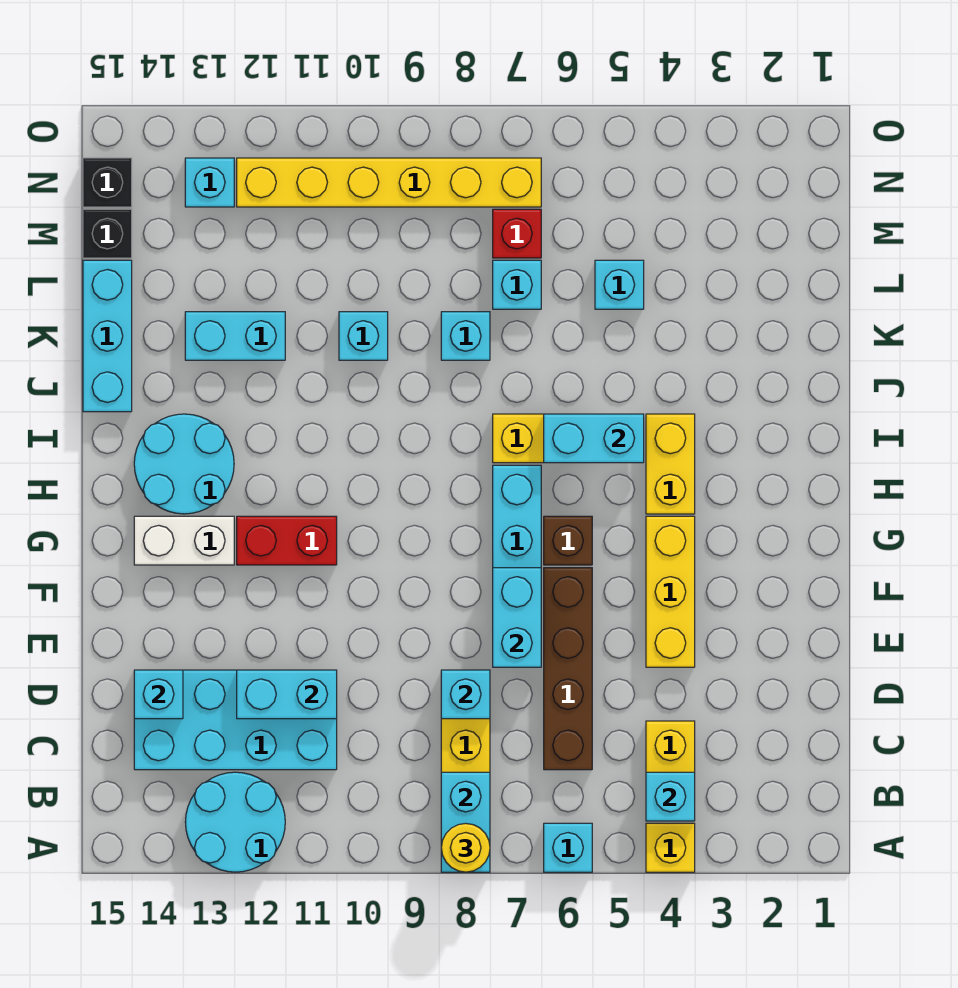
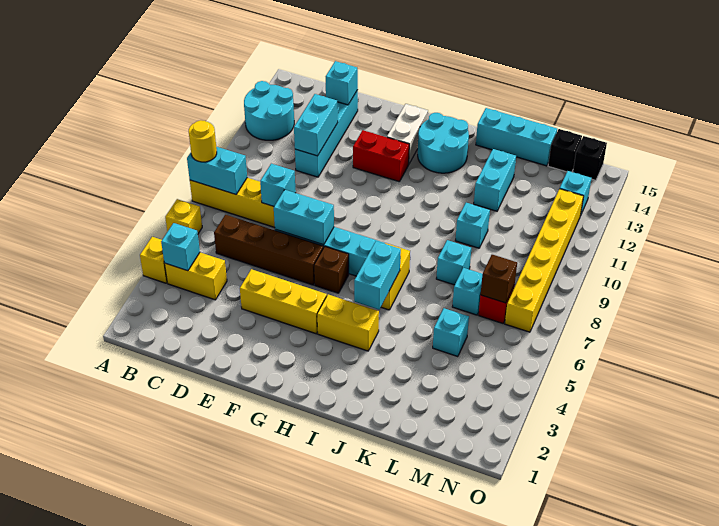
cyan 1x1 brick [544,823,592,872] -> yellow 1x1 brick [165,199,202,234]
cyan 2x4 brick [134,670,337,770] -> cyan 1x4 brick [295,90,358,177]
red 1x2 brick [237,516,337,565] -> red 1x2 brick turned to [353,130,409,182]
none -> brown 1x1 brick [481,254,517,303]

